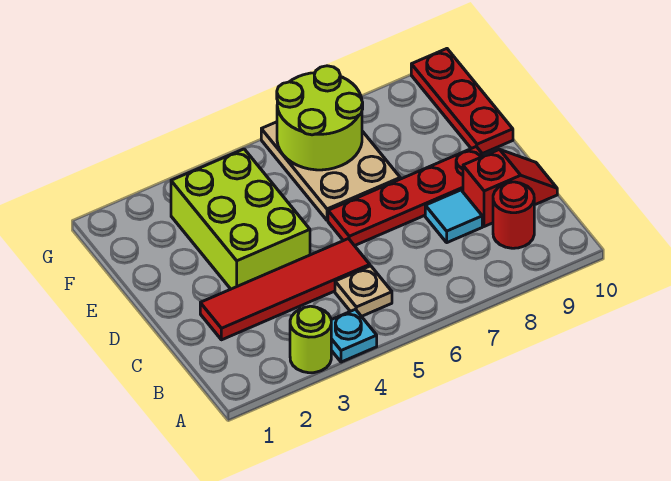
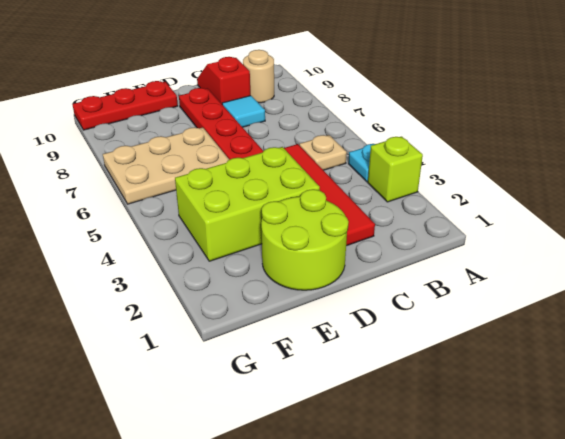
lime 1x1 round brick [290,306,331,373] -> lime 1x1 brick [368,137,423,202]
red 1x1 round brick [493,182,534,248] -> tan 1x1 round brick [243,50,274,103]
lime 2x2 round brick [277,66,363,170] -> lime 2x2 round brick moved to [261,189,349,290]

